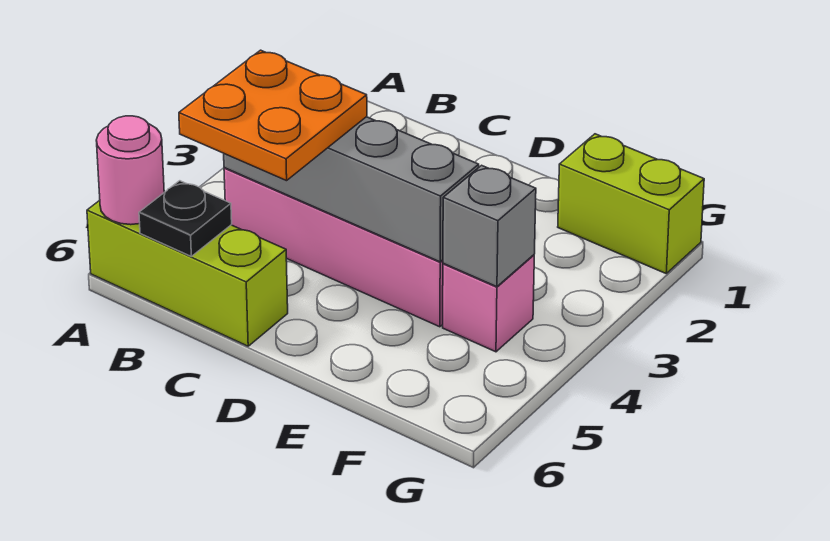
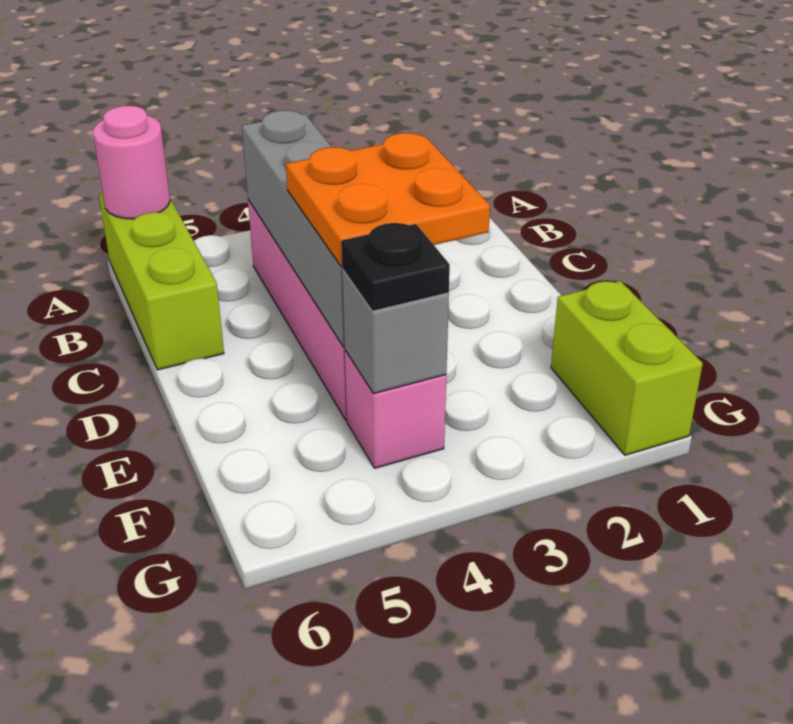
orange 2x2 plate [179,50,367,181] -> orange 2x2 plate moved to [286,133,490,266]
black 1x1 plate [139,181,232,256] -> black 1x1 plate moved to [341,223,450,311]

